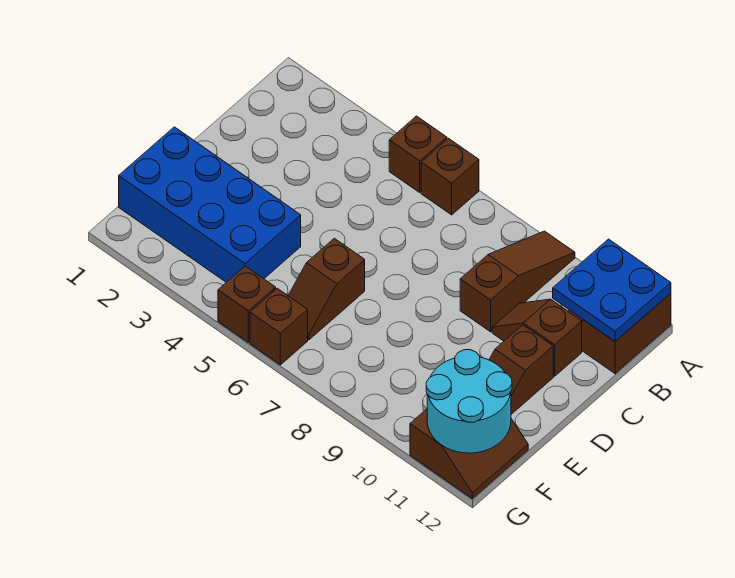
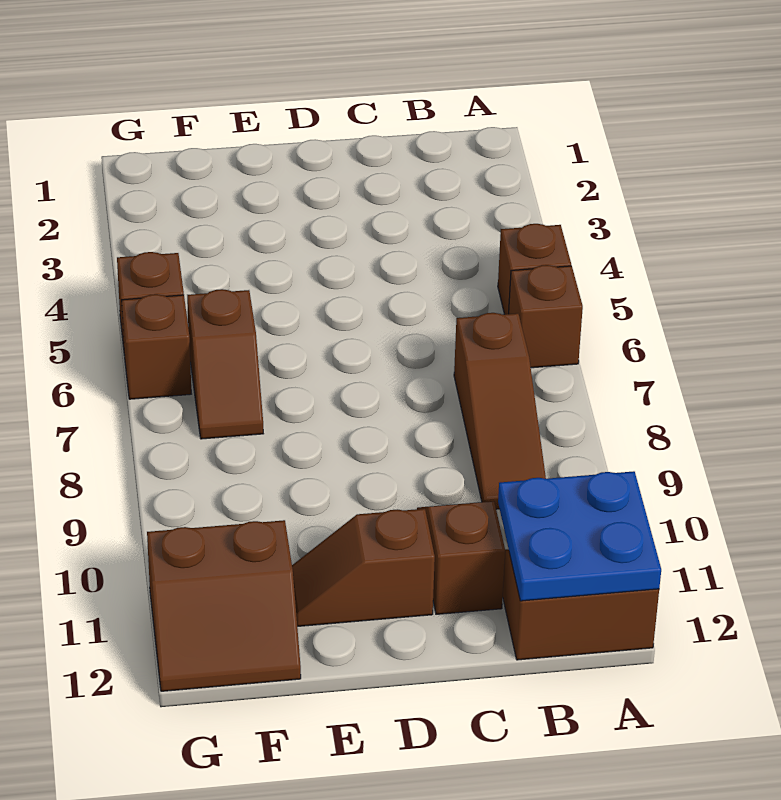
brown 1x3 slope [460,231,575,332] -> brown 1x3 slope turned to [454,313,546,509]
blue 2x4 brick [119,127,301,282] -> none
brown 1x2 slope [288,238,365,340] -> brown 1x2 slope turned to [187,289,263,439]
cyan 2x2 round brick [426,350,512,453] -> none

